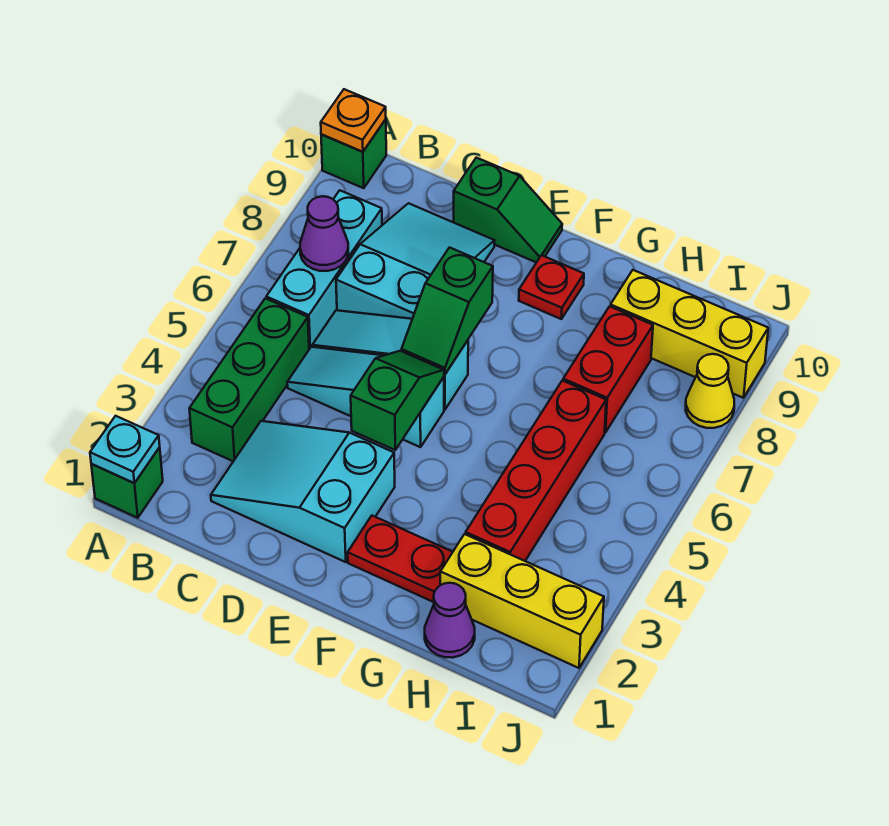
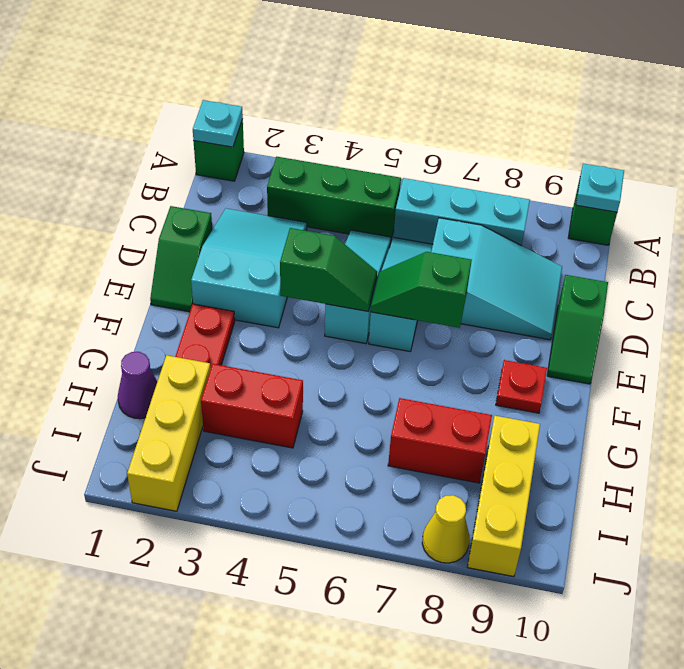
orange 1x1 plate [321,89,386,152] -> cyan 1x1 plate [576,164,624,212]
purple 1x1 cone [300,196,348,271] -> none
none -> green 1x2 slope [150,206,212,312]
red 1x4 brick [466,381,606,561] -> red 1x2 brick [201,364,303,448]

